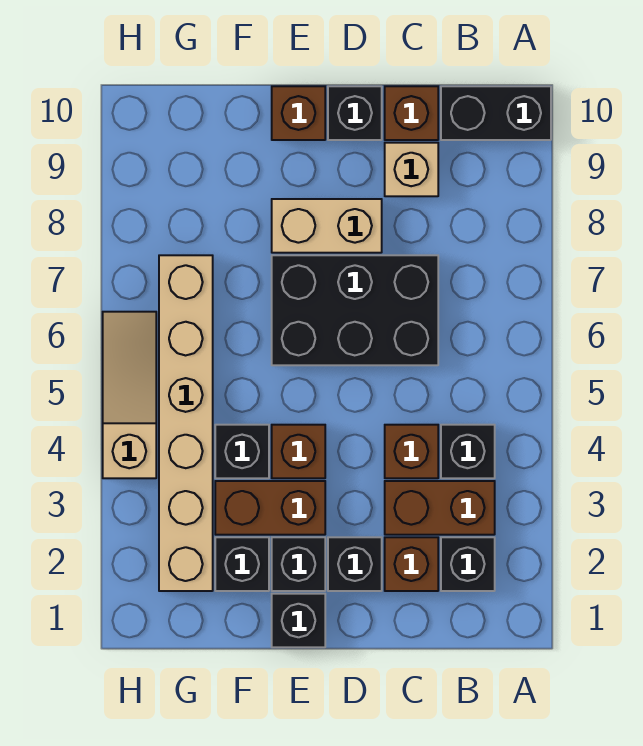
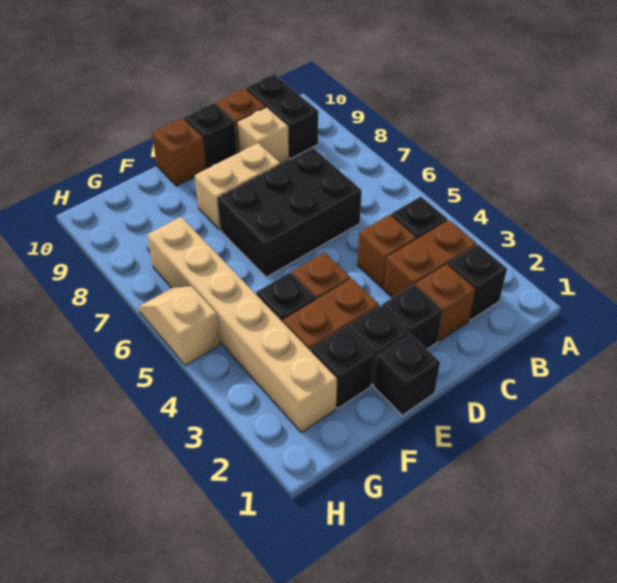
black 1x2 brick [441,86,551,140] -> black 1x2 brick turned to [246,74,318,159]
tan 1x3 slope [103,312,156,478] -> tan 1x2 slope [139,286,220,366]

